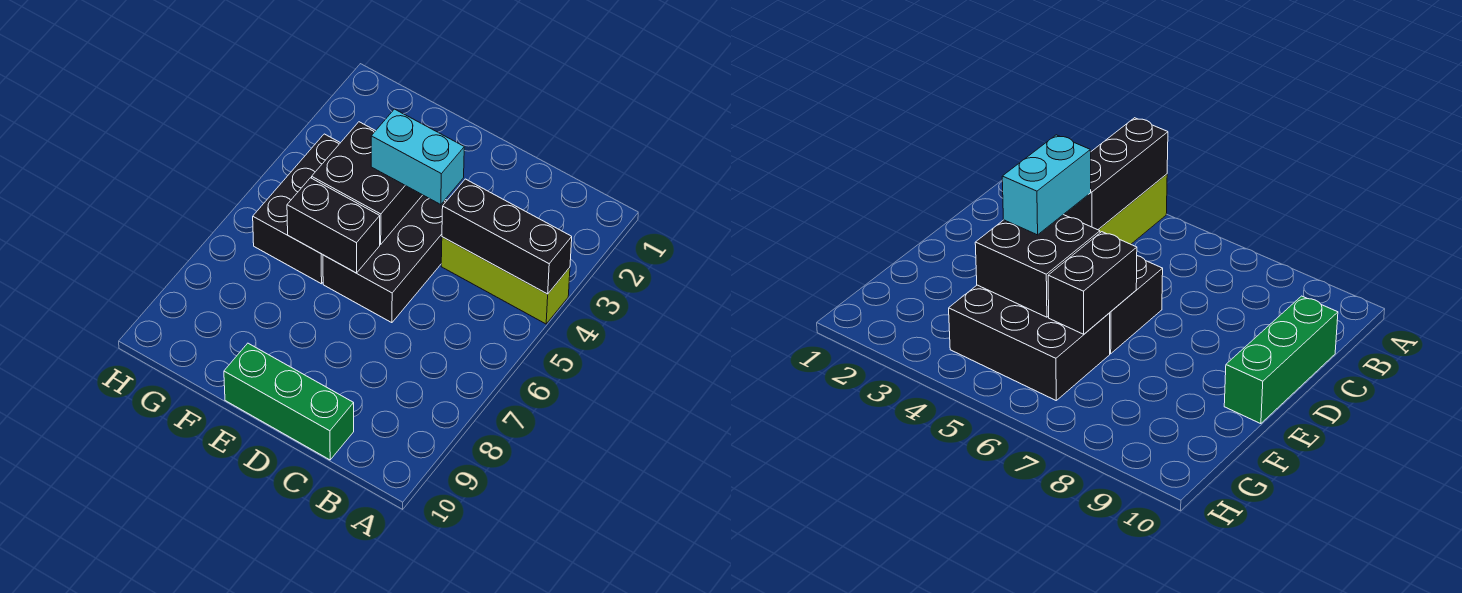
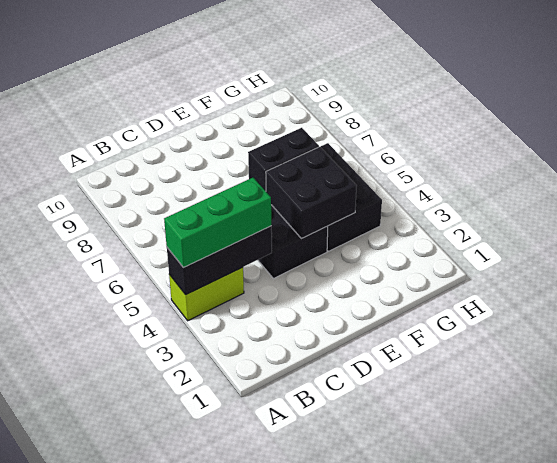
lime 1x3 brick [441,237,570,324] -> lime 1x2 brick [169,267,244,321]
green 1x3 brick [224,343,354,460] -> green 1x3 brick moved to [164,178,271,268]
cyan 1x2 brick [371,109,464,205] -> none

